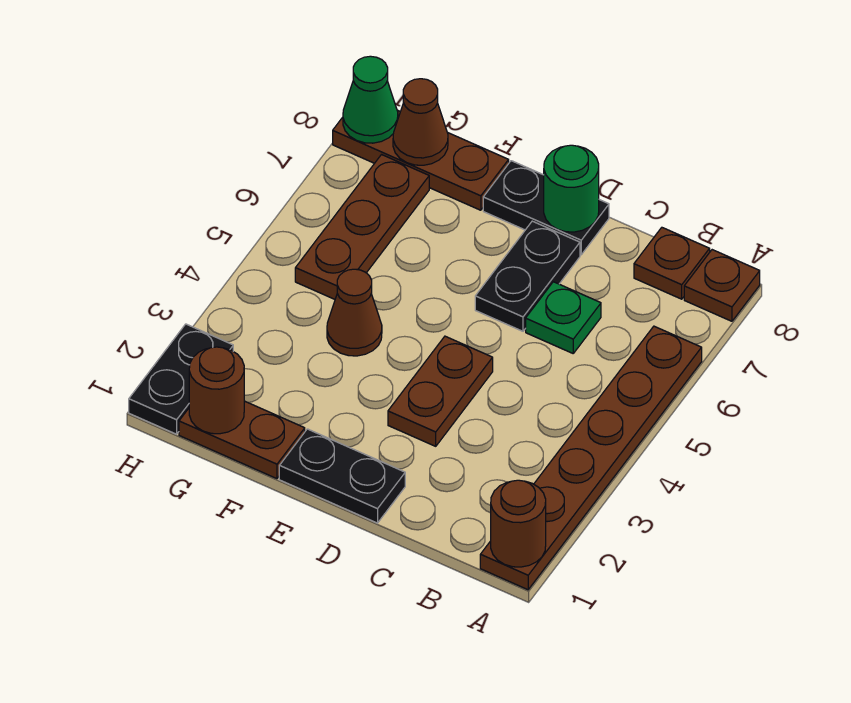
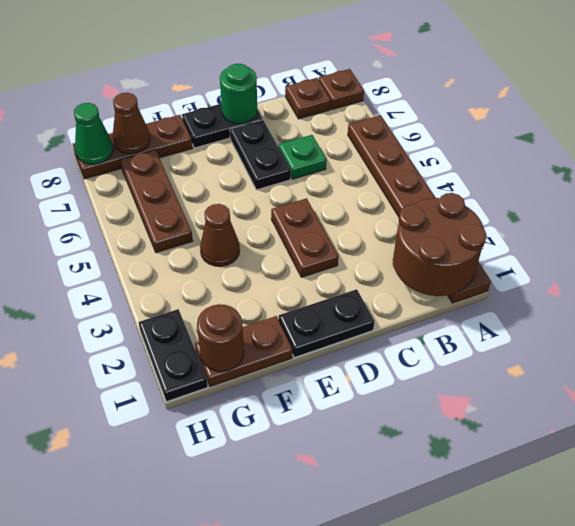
brown 1x1 round brick [491,480,546,567] -> brown 2x2 round brick [393,193,487,296]

